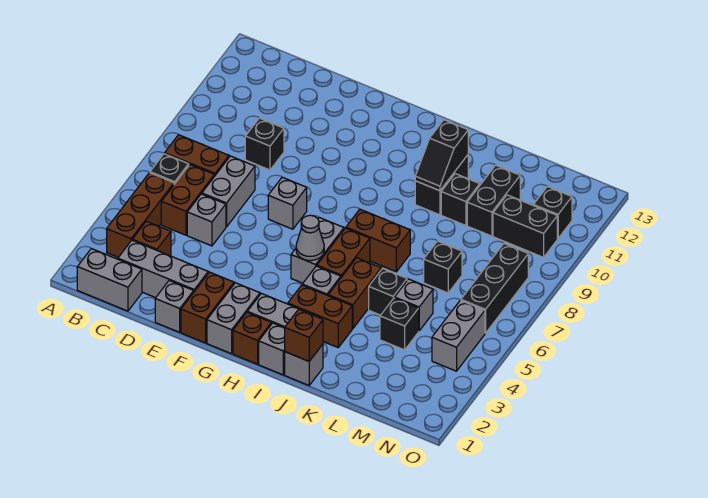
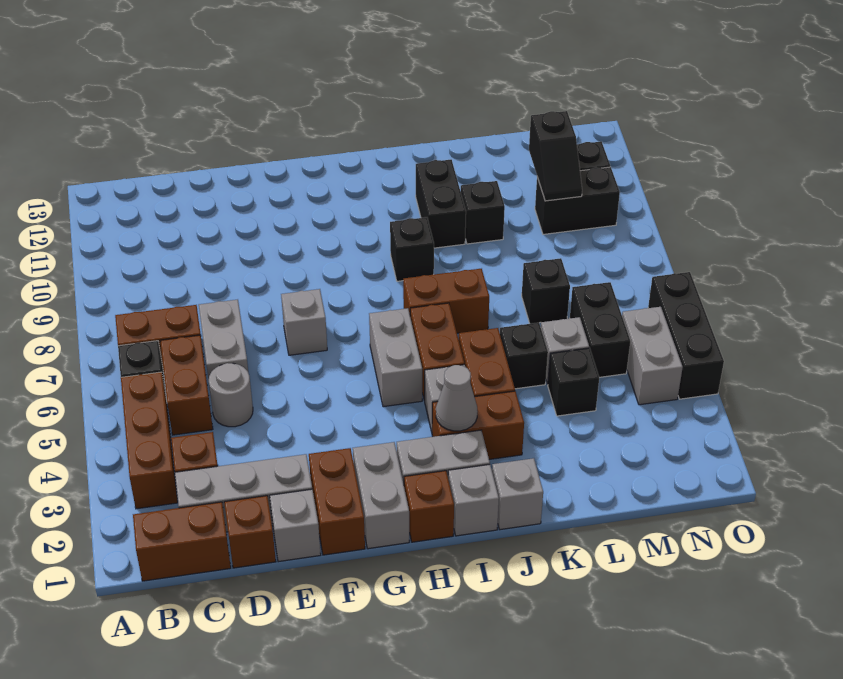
grey 1x2 brick [77,249,142,311] -> brown 1x2 brick [133,502,231,581]
grey 1x1 brick [187,194,226,246] -> grey 1x1 round brick [209,363,253,427]
black 1x1 brick [245,118,284,170] -> black 1x1 brick moved to [390,217,434,281]
grey 1x1 cone [296,215,324,261] -> grey 1x1 cone moved to [436,365,478,431]
brown 1x1 brick [285,309,323,361] -> brown 1x1 brick moved to [224,496,276,568]
black 1x2 slope [415,120,468,191] -> black 1x2 slope moved to [529,111,582,201]
black 1x2 brick [467,165,520,236] -> black 1x2 brick moved to [570,282,630,377]
black 1x3 brick [461,244,528,333] -> black 1x3 brick moved to [648,272,724,399]

